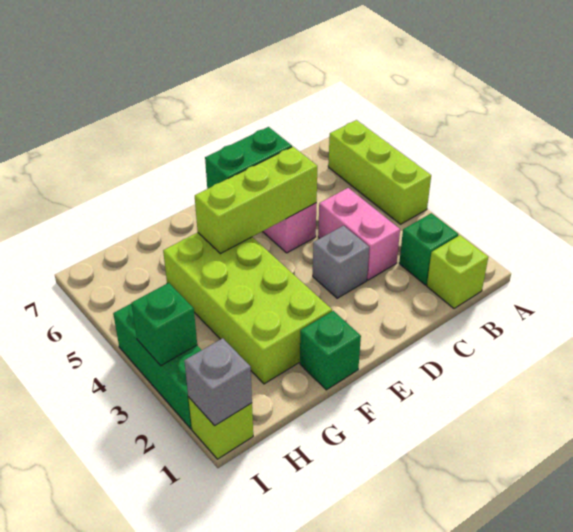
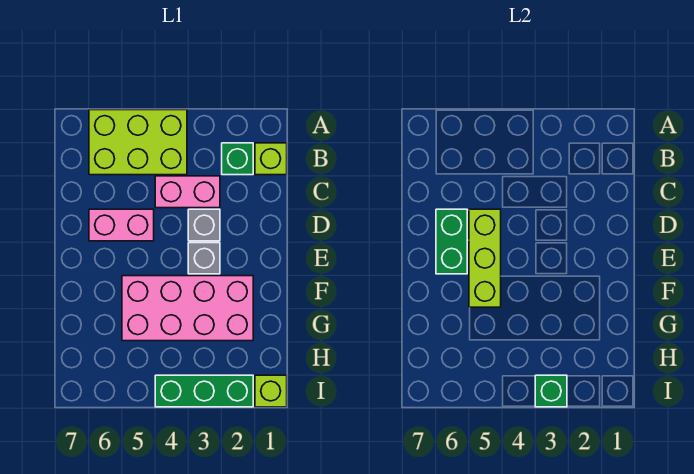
lime 1x3 brick [328,120,431,224] -> lime 2x3 brick [89,110,187,175]
green 1x1 brick [300,311,361,390] -> none
lime 2x4 brick [163,233,332,384] -> pink 2x4 brick [122,276,253,341]
grey 1x1 brick [184,338,252,426] -> grey 1x1 brick moved to [188,243,220,274]

